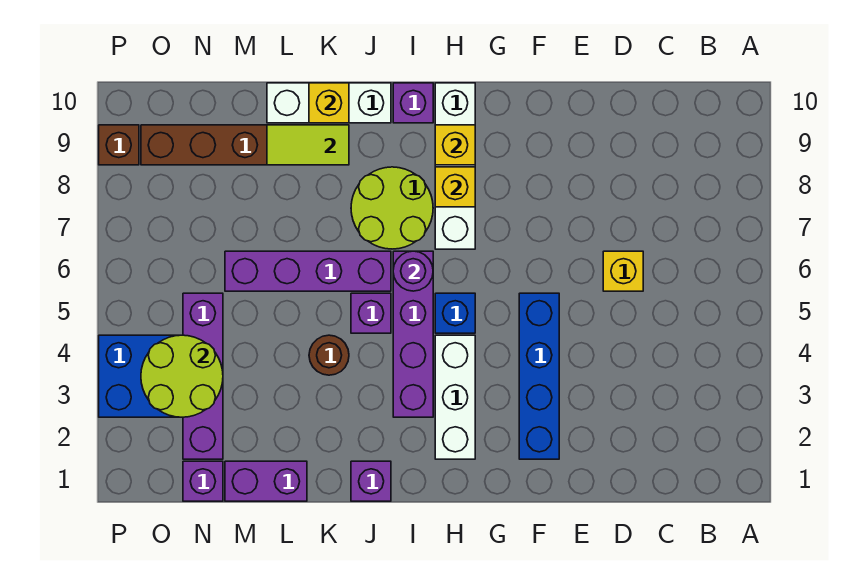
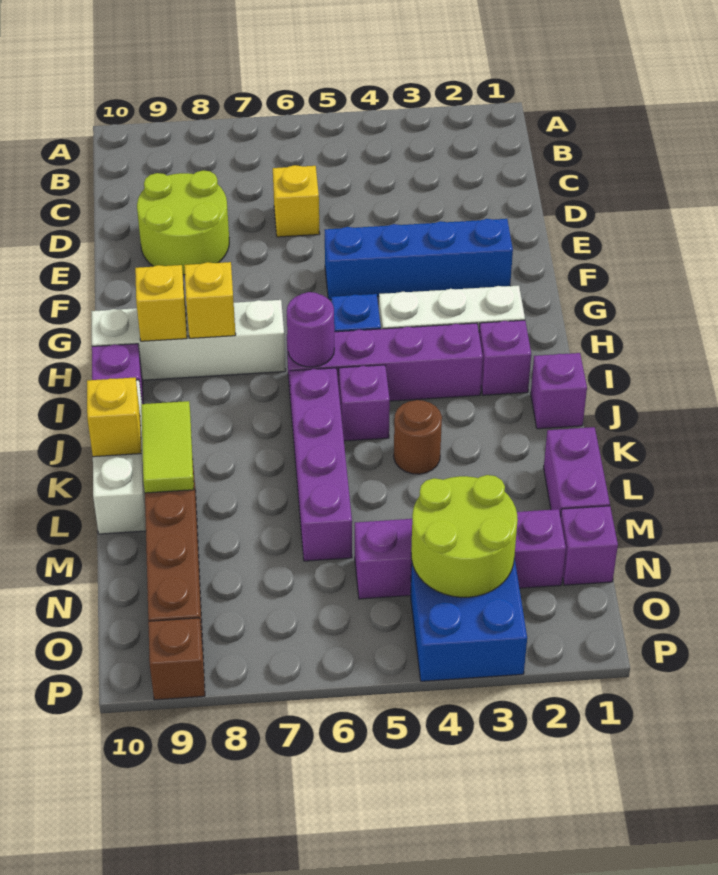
none -> purple 1x1 brick [479,320,531,395]
lime 2x2 round brick [351,167,433,249] -> lime 2x2 round brick moved to [137,170,229,275]

